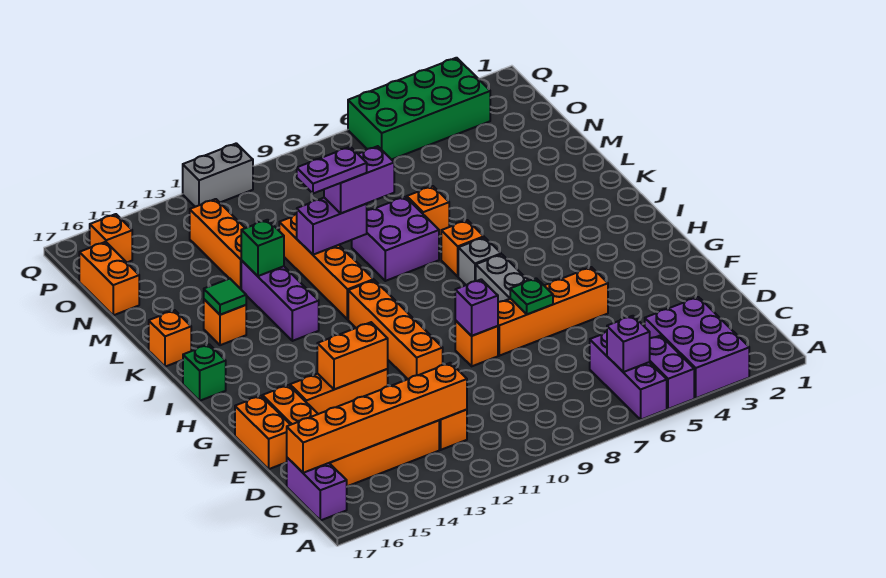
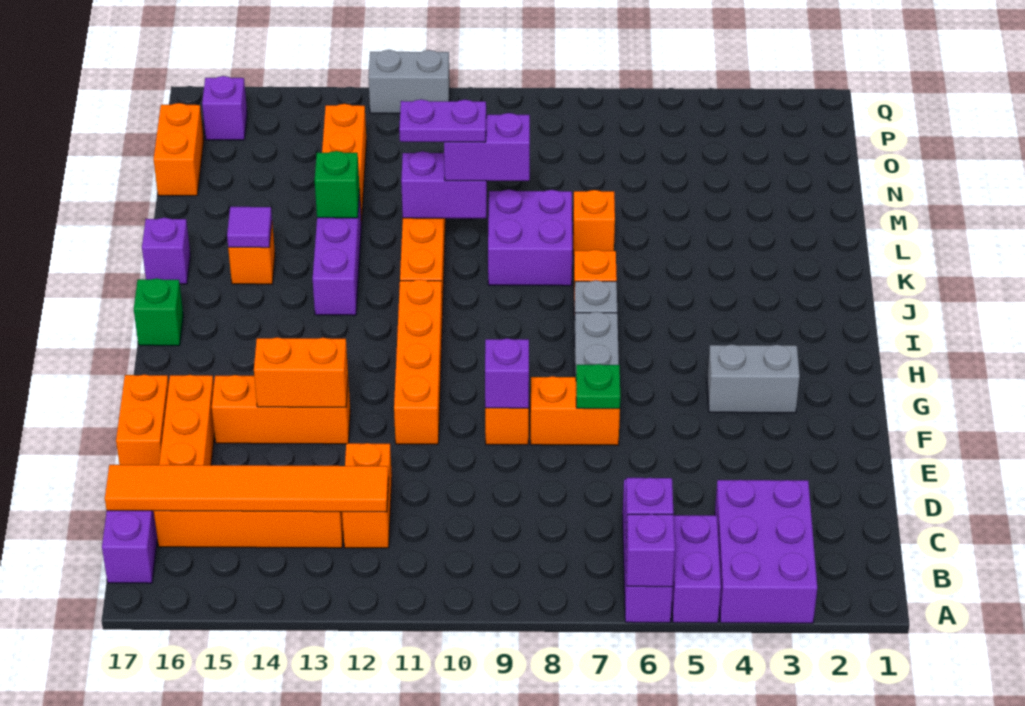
none -> purple 1x1 brick [626,514,675,587]
orange 1x6 brick [287,363,467,473] -> orange 1x6 tile [105,465,389,512]
orange 1x4 brick [498,267,608,356] -> orange 1x2 brick [531,376,620,445]
none -> grey 1x2 brick [707,344,800,413]
green 1x1 tile [204,279,246,315] -> purple 1x1 tile [227,207,272,248]
orange 1x1 brick [149,310,191,367] -> purple 1x1 brick [142,218,190,284]
green 2x4 brick [348,58,490,160] -> none
orange 1x1 brick [90,214,132,262] -> purple 1x1 brick [202,76,247,140]

